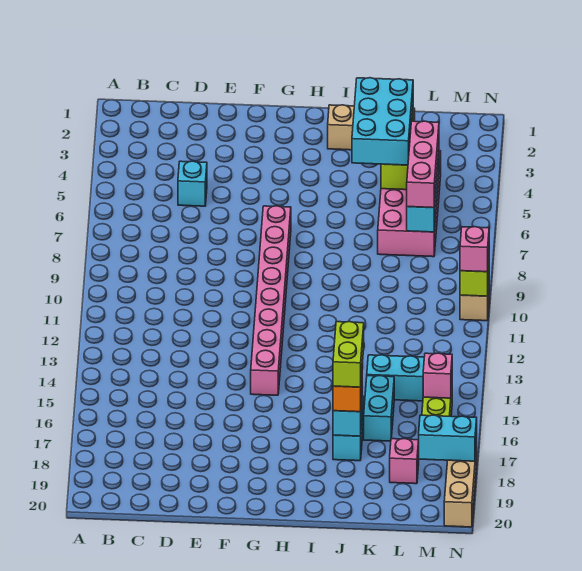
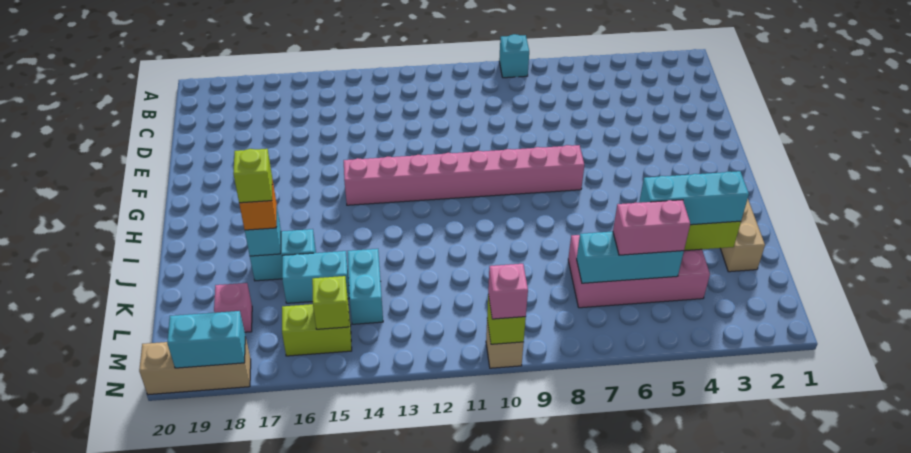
cyan 1x1 brick [178,161,207,206] -> cyan 1x1 brick moved to [499,34,529,78]
cyan 2x3 brick [352,78,413,165] -> cyan 1x3 brick [639,171,749,225]
lime 1x2 brick [333,322,364,387] -> lime 1x1 brick [233,149,272,203]
pink 1x3 brick [407,121,439,208] -> pink 1x2 brick [613,200,690,255]
pink 1x1 brick [423,353,452,398] -> lime 1x1 brick [312,276,349,329]
cyan 1x2 brick [419,415,477,461] -> cyan 1x2 brick turned to [167,311,245,368]

